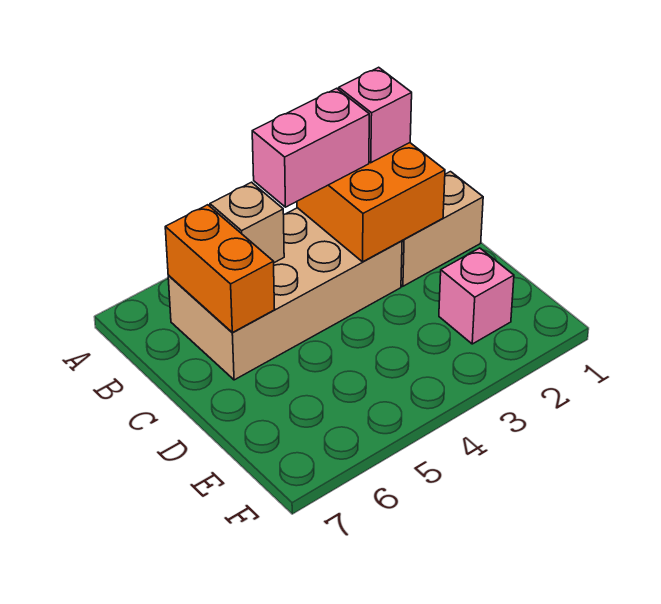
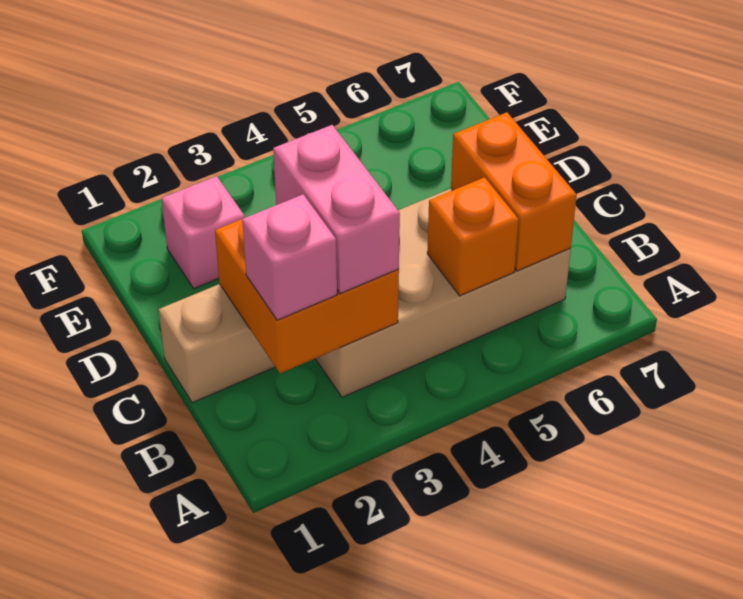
pink 1x2 brick [252,88,369,207] -> pink 1x2 brick turned to [273,125,400,294]
tan 1x1 brick [210,182,284,263] -> orange 1x1 brick [427,177,519,296]

